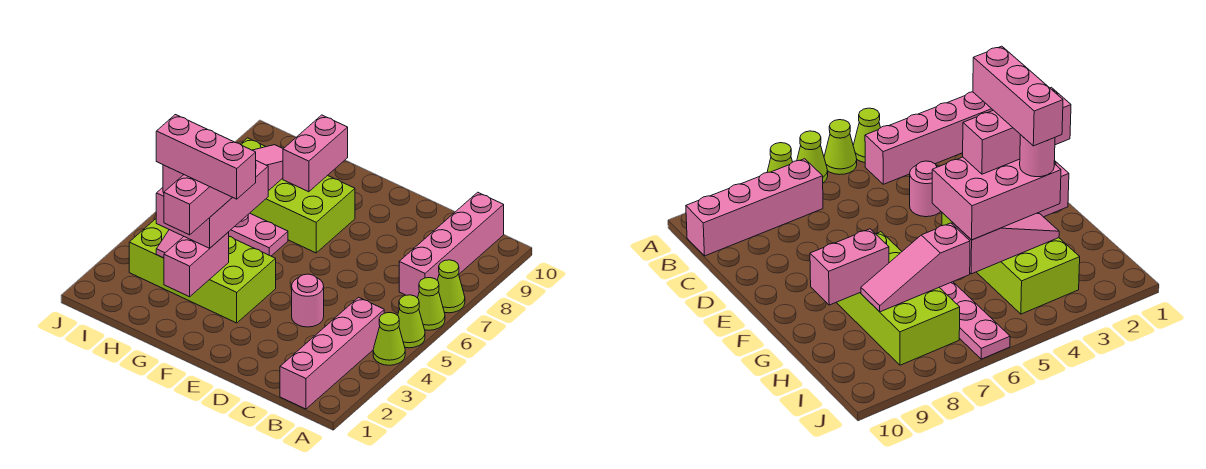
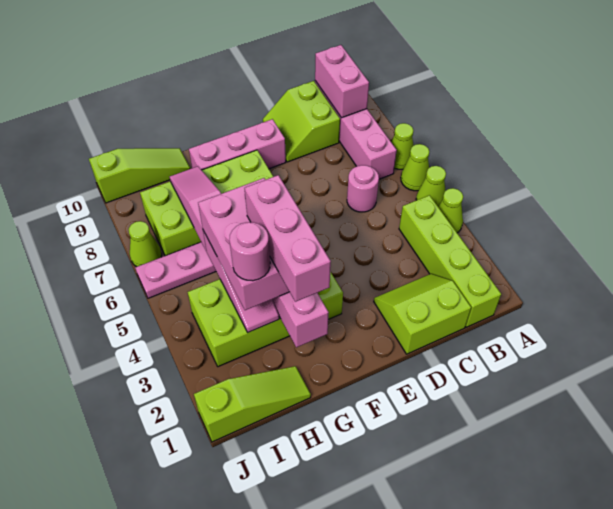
pink 1x4 brick [280,297,384,409] -> lime 1x4 brick [399,195,501,327]
none -> lime 2x2 slope [374,274,471,354]
none -> lime 2x2 slope [263,81,340,162]
pink 1x1 round brick [292,274,324,327] -> pink 1x1 round brick moved to [347,165,379,212]
pink 1x3 brick [156,115,256,199] -> pink 1x3 brick moved to [189,119,286,170]
pink 1x2 brick [283,115,348,192] -> pink 1x2 brick moved to [315,45,369,118]
none -> lime 1x3 slope [194,366,311,442]
none -> lime 1x3 slope [89,148,190,203]
none -> lime 1x1 cone [129,221,162,267]

